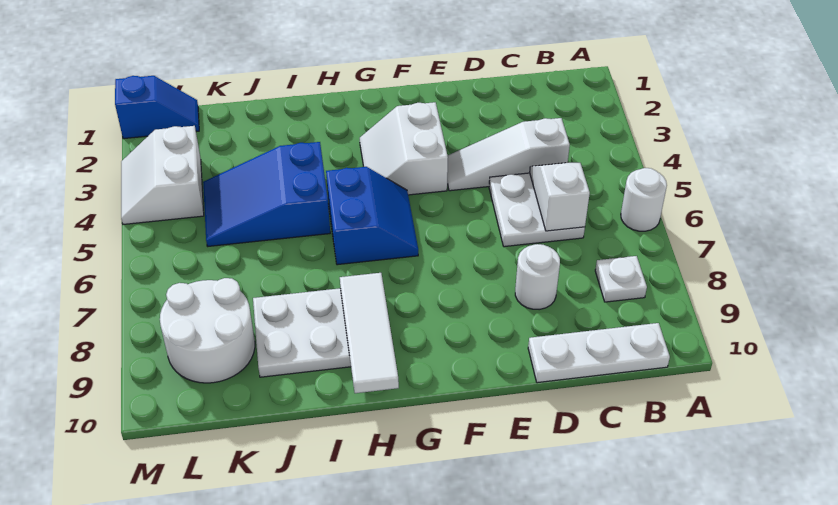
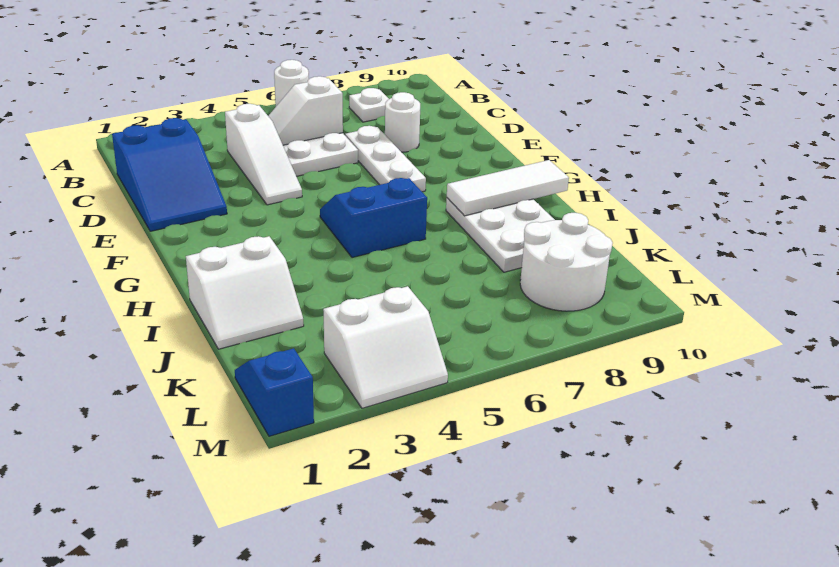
white 1x3 plate [528,323,670,383] -> white 1x3 plate moved to [345,126,426,192]
white 2x2 slope [360,102,448,195] -> white 2x2 slope moved to [186,236,304,349]
blue 2x3 slope [203,142,330,246] -> blue 2x3 slope moved to [112,118,227,231]

